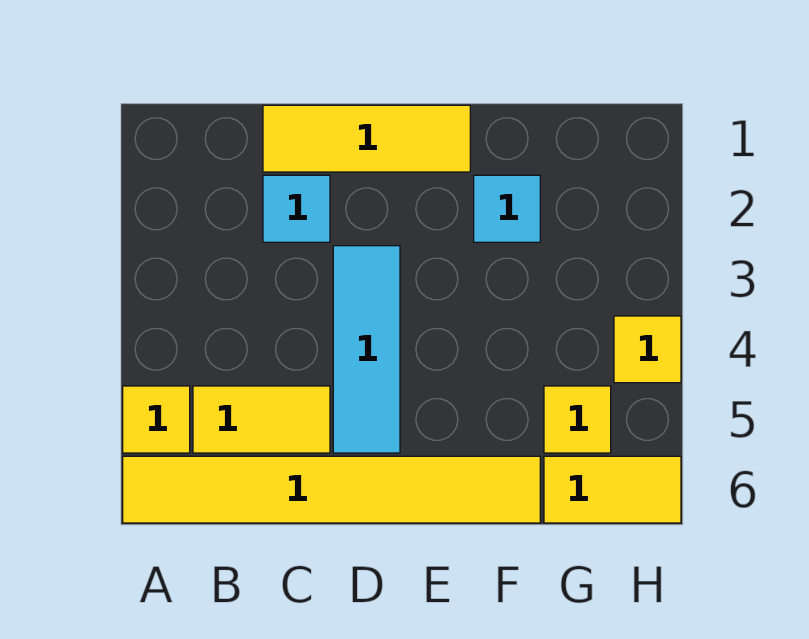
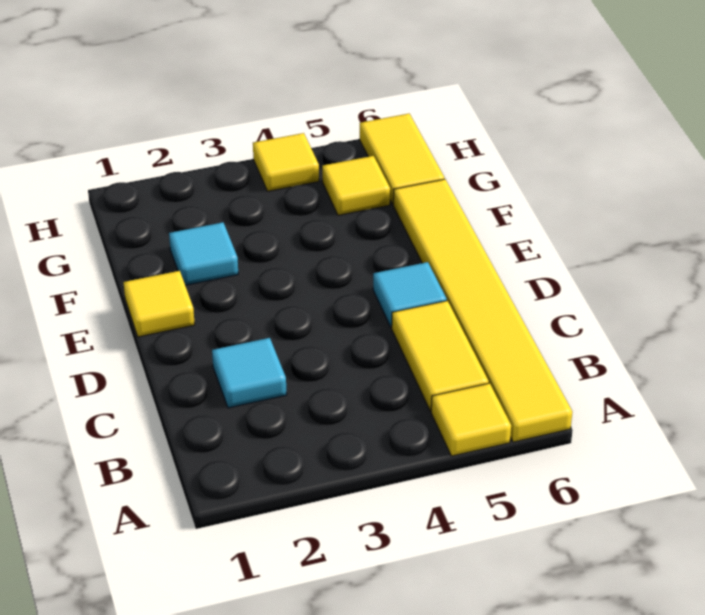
yellow 1x3 tile [263,105,470,172] -> yellow 1x1 tile [124,271,195,337]
cyan 1x3 tile [333,246,400,453] -> cyan 1x1 tile [373,262,447,328]

